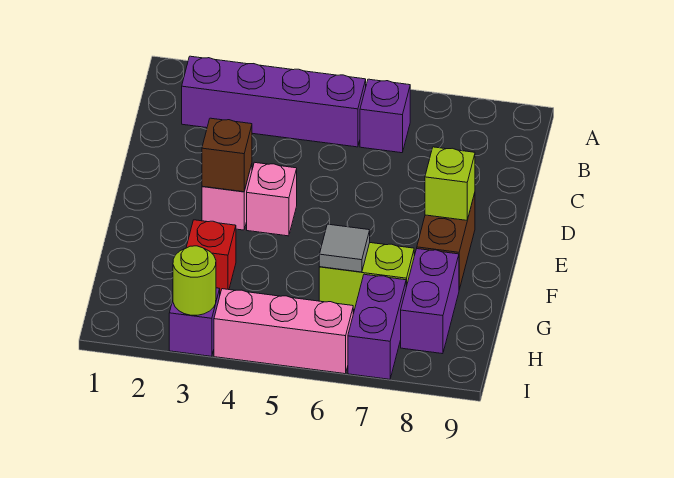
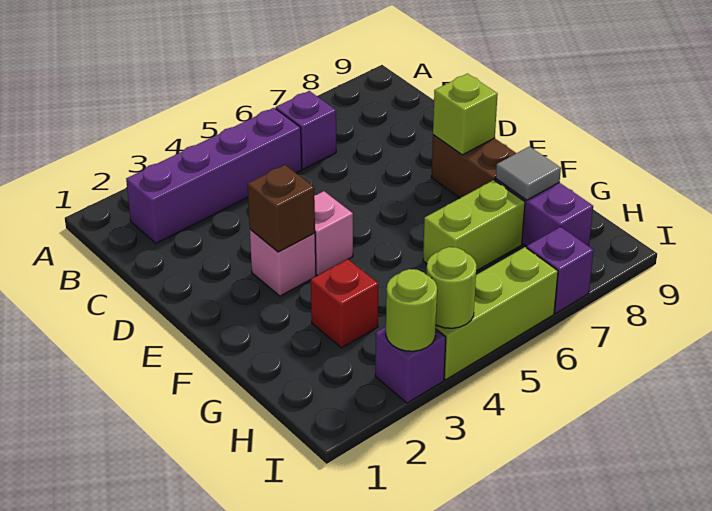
grey 1x1 tile [319,224,370,272] -> grey 1x1 tile moved to [496,147,561,200]
purple 1x2 brick [348,274,406,379] -> purple 1x1 brick [527,227,594,313]
pink 1x3 brick [214,289,353,374] -> lime 1x3 brick [436,247,558,380]
none -> lime 1x1 round brick [426,247,477,328]

